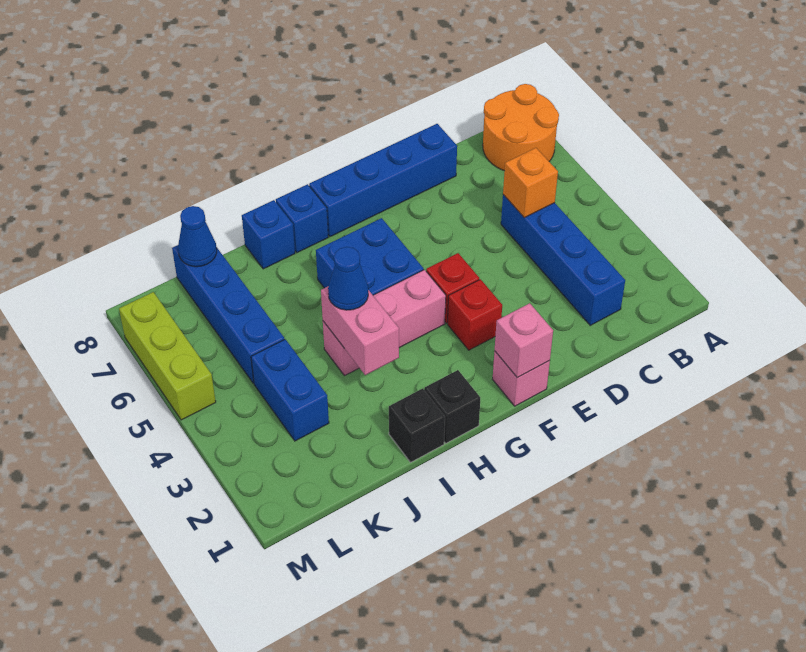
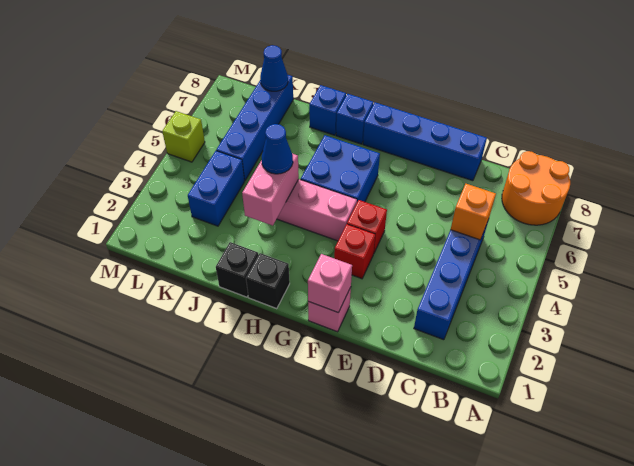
lime 1x3 brick [119,292,216,420] -> lime 1x1 brick [162,111,205,162]

